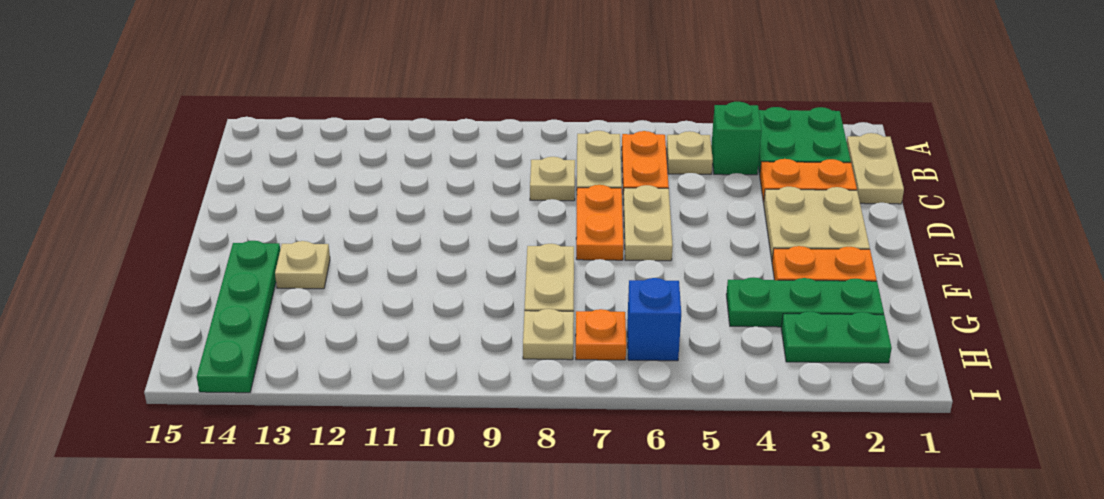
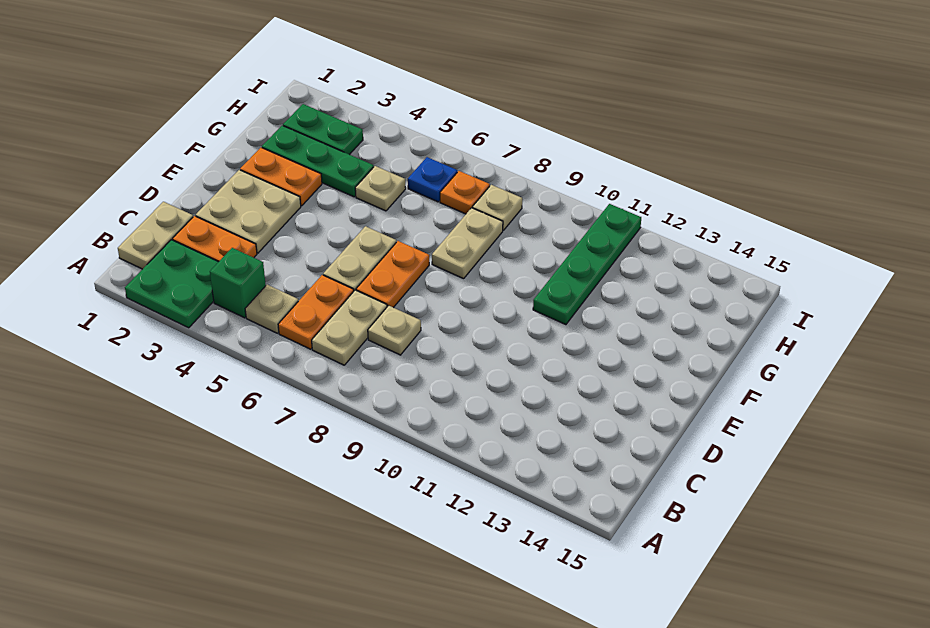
tan 1x1 plate [275,241,330,289] -> tan 1x1 plate moved to [355,166,406,211]
green 1x4 plate [197,241,280,393] -> green 1x4 plate moved to [533,204,641,325]
blue 1x1 brick [627,278,681,361] -> blue 1x1 plate [408,157,457,202]

